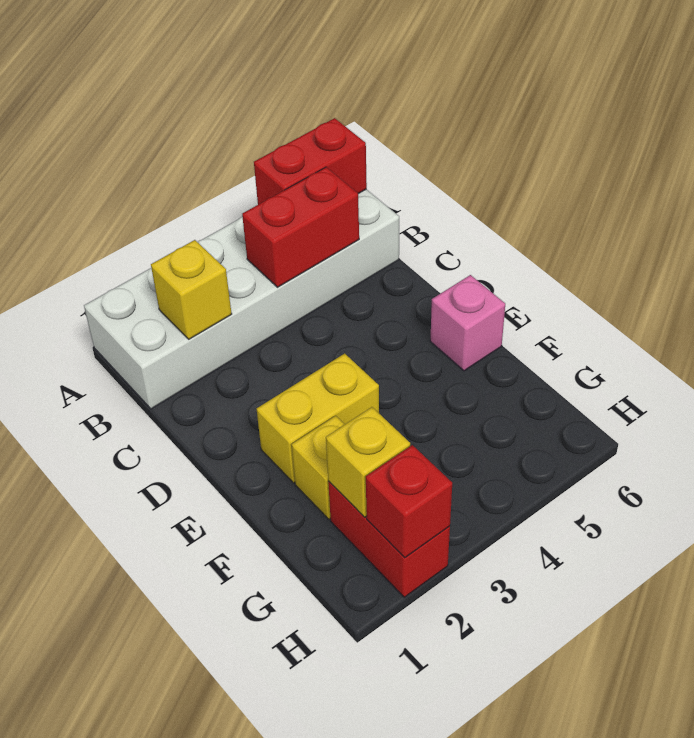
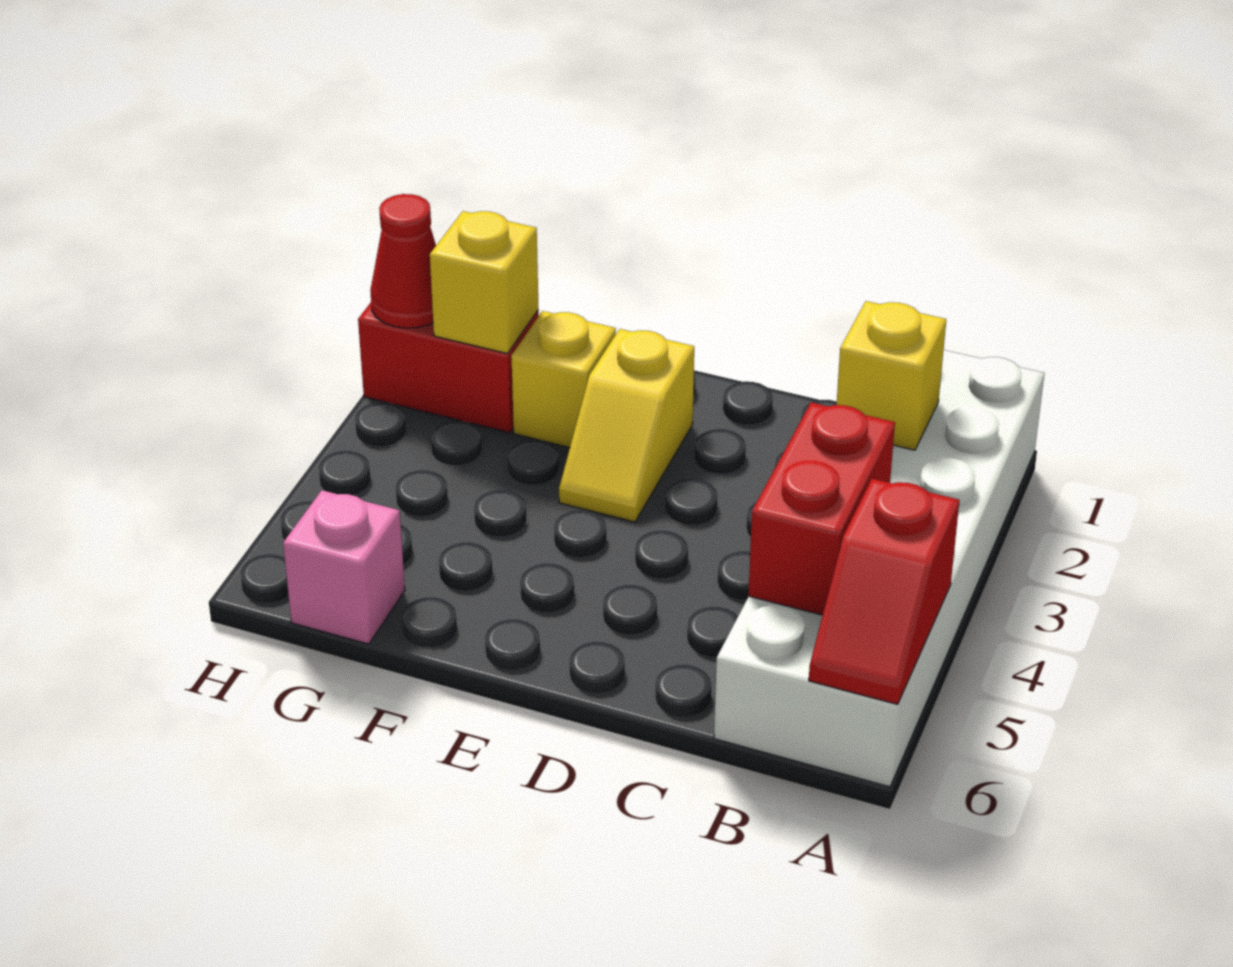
red 1x2 brick [254,118,367,204] -> red 1x2 slope [809,479,959,704]
yellow 1x2 brick [257,353,379,483] -> yellow 1x2 slope [559,329,694,522]
pink 1x1 brick [430,275,505,371] -> pink 1x1 brick moved to [283,490,405,644]
red 1x1 brick [366,445,452,558] -> red 1x1 cone [370,194,436,328]

